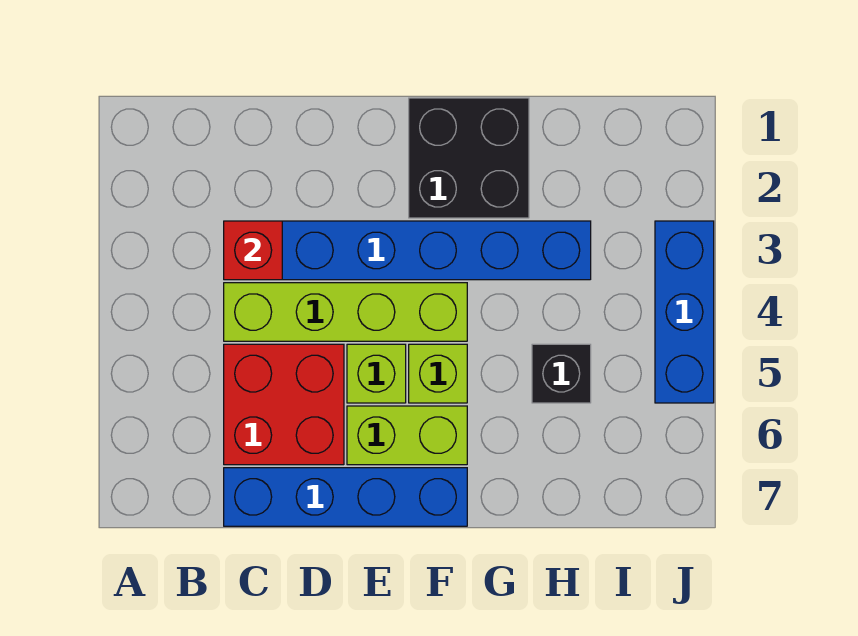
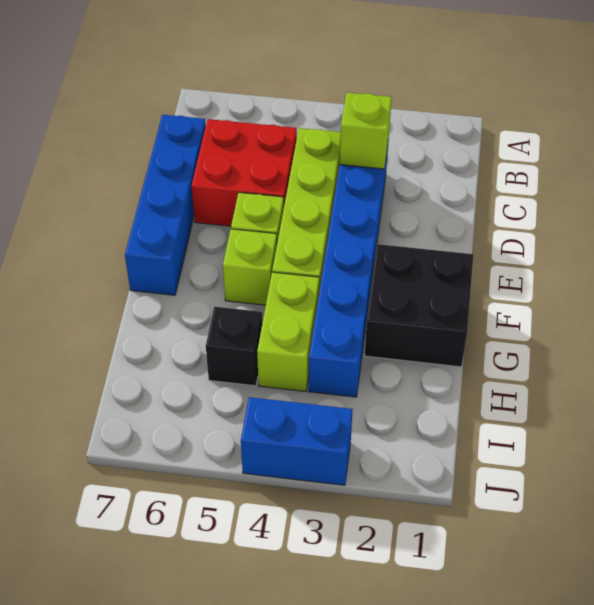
red 1x1 brick [224,221,282,280] -> lime 1x1 brick [340,93,392,169]
lime 1x2 brick [347,406,467,465] -> lime 1x2 brick moved to [257,272,319,391]
blue 1x3 brick [655,221,714,403] -> blue 1x2 brick [241,397,353,485]

